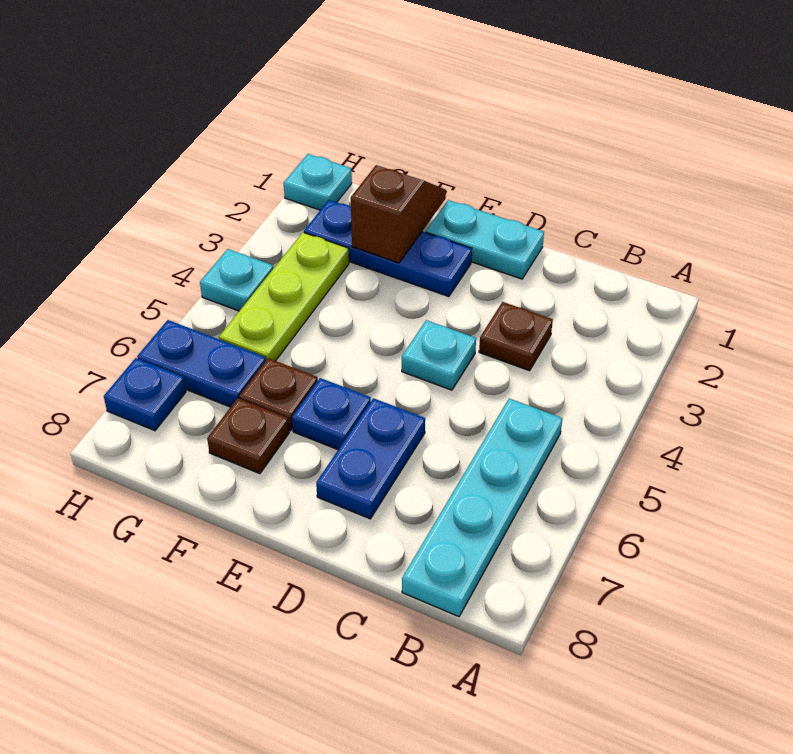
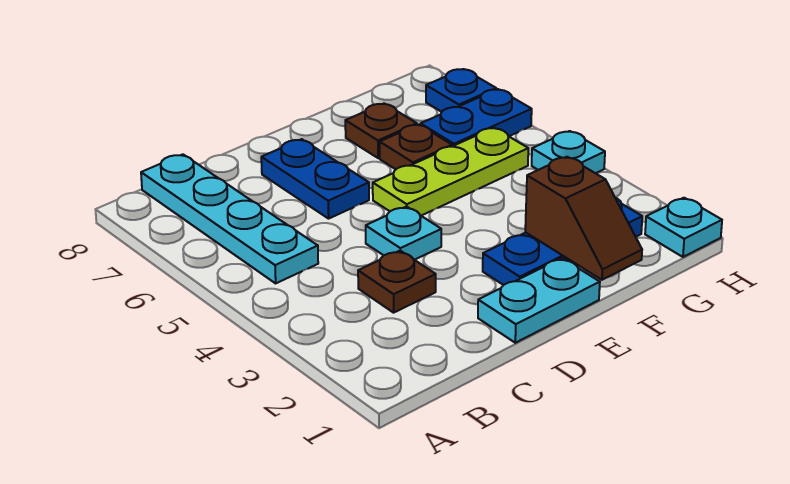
blue 1x1 plate [292,378,371,450] -> none
lime 1x3 plate [219,232,349,361] -> lime 1x3 plate turned to [373,128,528,216]

